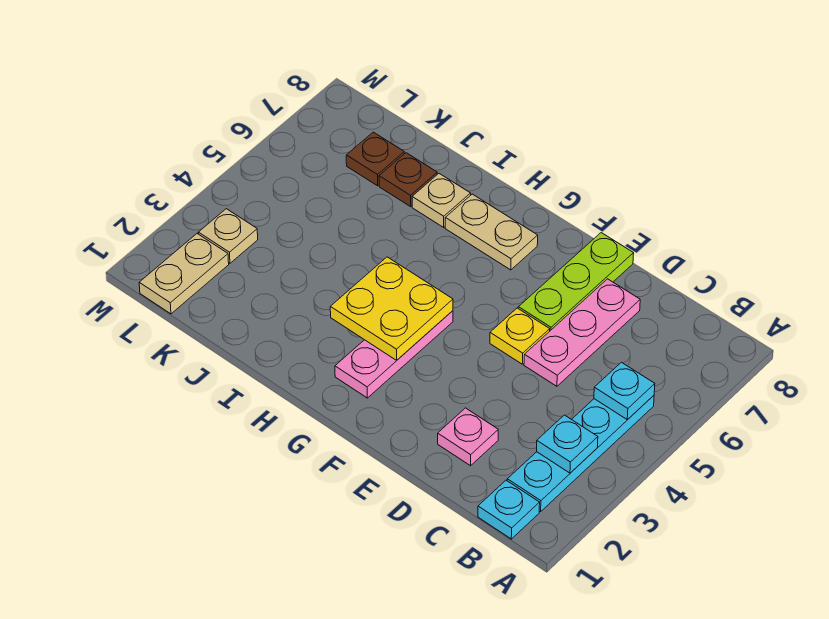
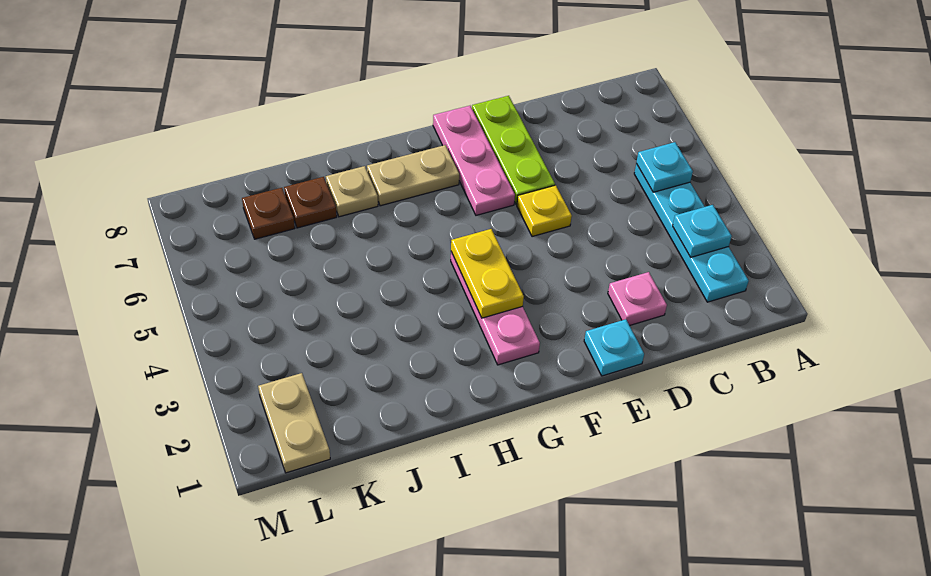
cyan 1x1 plate [478,480,540,539] -> cyan 1x1 plate moved to [584,319,644,376]
pink 1x3 plate [524,279,640,386] -> pink 1x3 plate moved to [433,106,515,215]
yellow 2x2 plate [330,257,453,360] -> yellow 1x2 plate [451,229,524,318]
tan 1x1 plate [198,209,258,263] -> none

